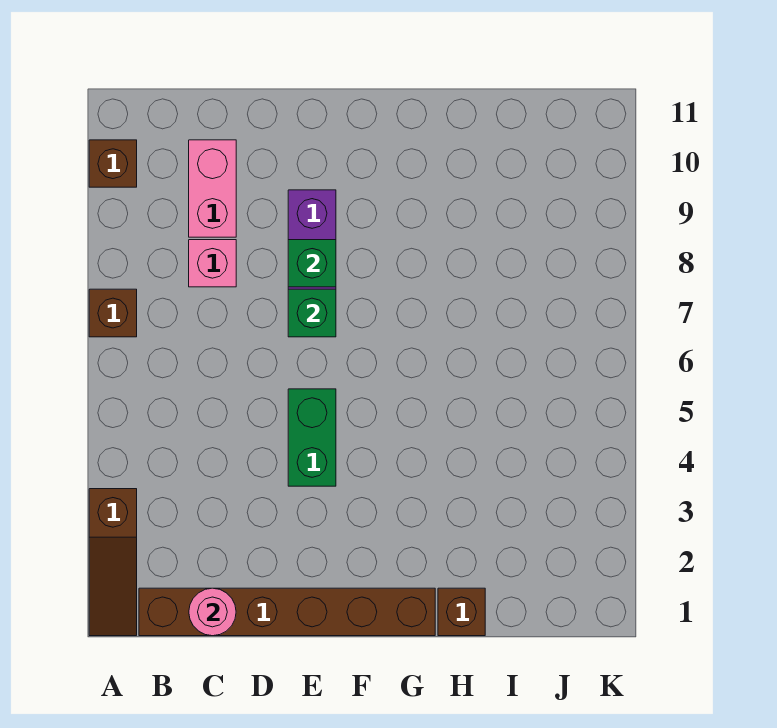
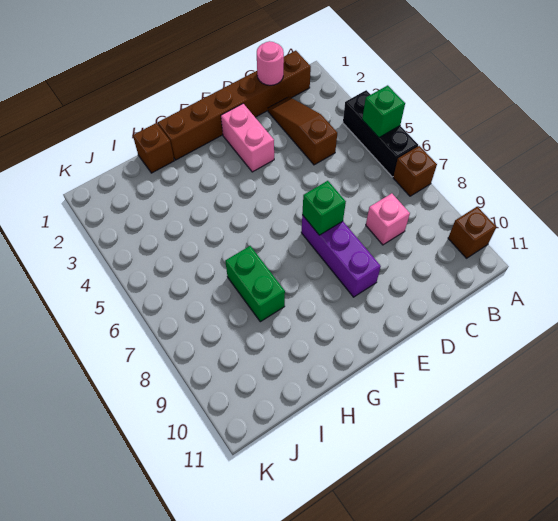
brown 1x3 slope [89,489,137,636] -> brown 1x3 slope moved to [268,97,337,165]
none -> black 1x3 brick [343,90,418,177]
pink 1x2 brick [189,140,236,237] -> pink 1x2 brick moved to [221,104,274,172]
green 1x2 brick [288,389,336,486] -> green 1x2 brick moved to [225,246,285,322]
green 1x1 brick [288,240,336,287] -> green 1x1 brick moved to [362,85,405,137]

